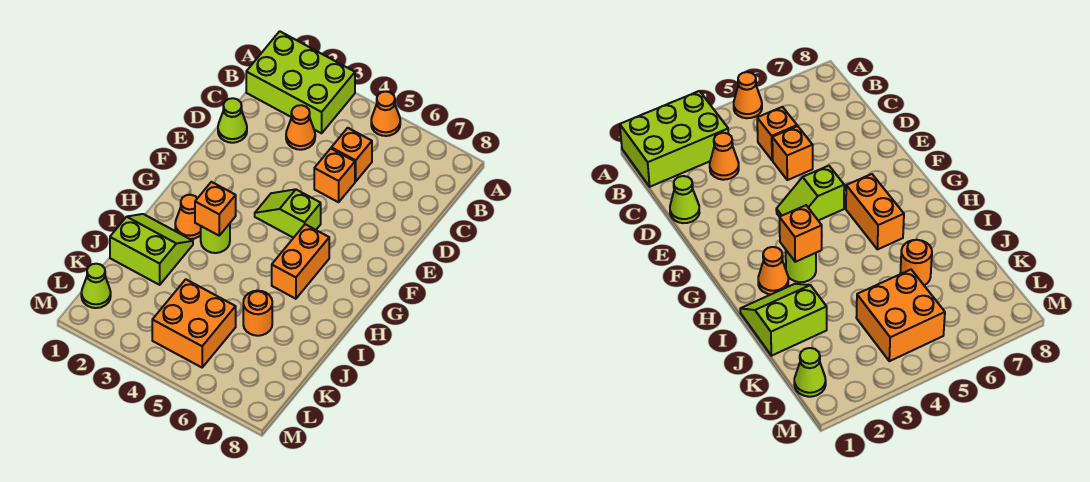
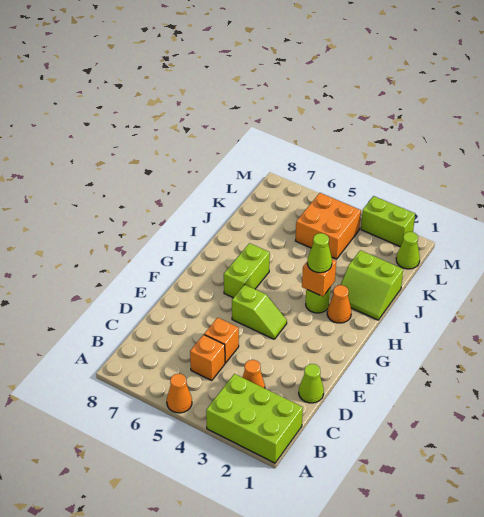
orange 1x2 brick [272,224,329,299] -> lime 1x2 brick [224,243,270,298]
none -> lime 1x1 cone [307,233,332,273]
orange 1x1 round brick [243,291,272,336] -> none
none -> lime 1x2 brick [361,196,415,247]

